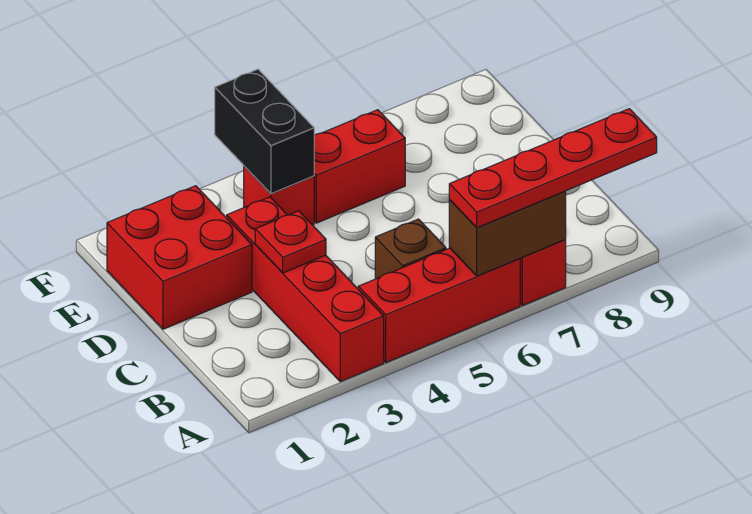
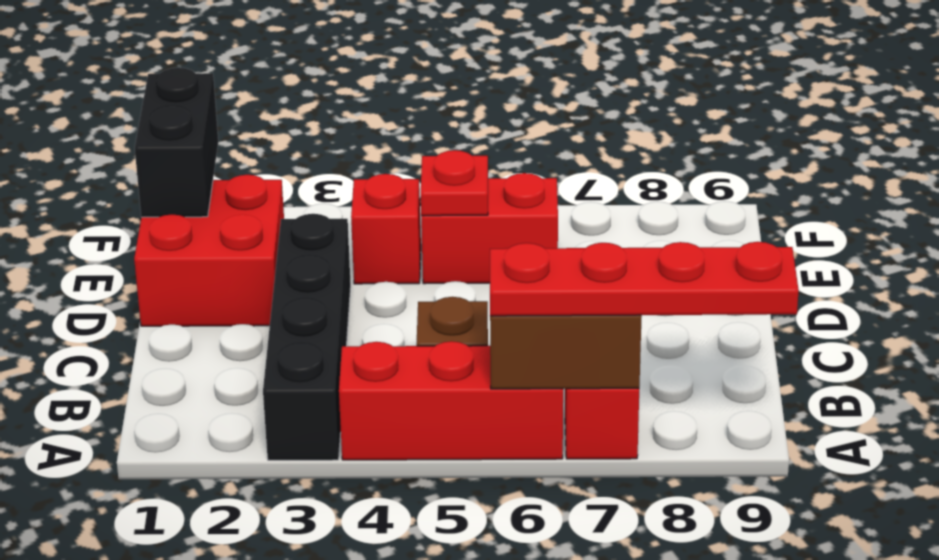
red 1x4 brick [227,197,384,382] -> black 1x4 brick [263,214,351,460]
red 1x1 plate [255,211,326,273] -> red 1x1 plate moved to [421,150,488,216]
black 1x2 brick [215,69,314,194] -> black 1x2 brick moved to [135,68,218,217]

